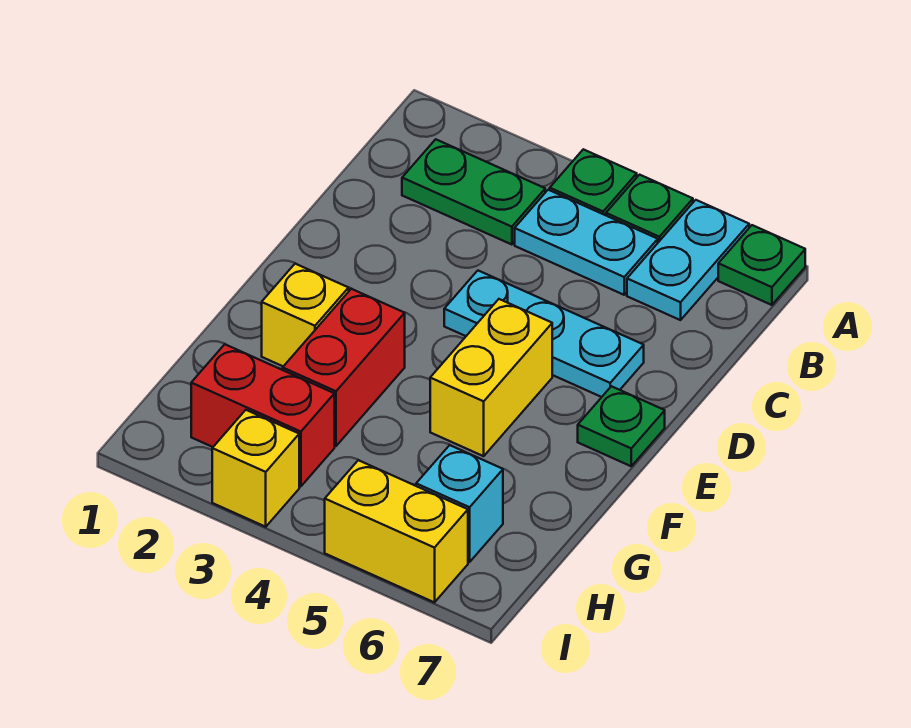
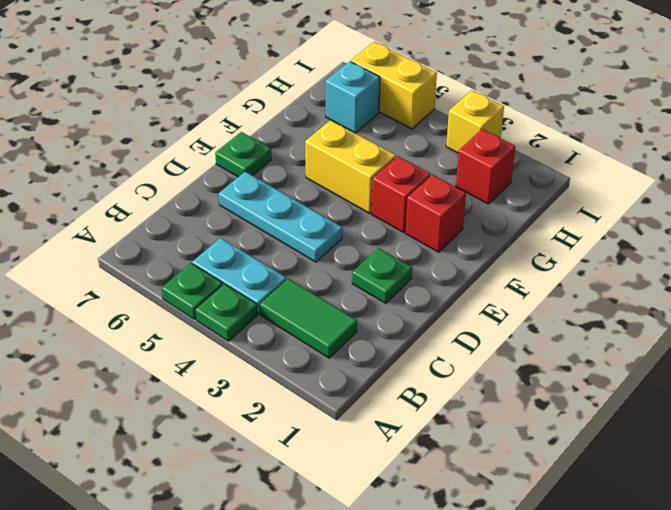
cyan 1x2 plate [627,200,749,320] -> none
green 1x1 plate [718,225,805,305] -> green 1x1 plate moved to [352,248,412,303]
green 1x2 plate [402,139,545,245] -> green 1x2 tile [260,279,357,358]
yellow 1x2 brick [430,299,552,456] -> yellow 1x2 brick turned to [305,120,396,213]
yellow 1x1 brick [262,264,349,366] -> red 1x1 brick [406,175,466,252]
red 1x2 brick [283,289,405,446] -> red 1x1 brick [372,156,431,233]
red 1x2 brick [191,344,334,486] -> red 1x1 brick [456,129,515,204]

